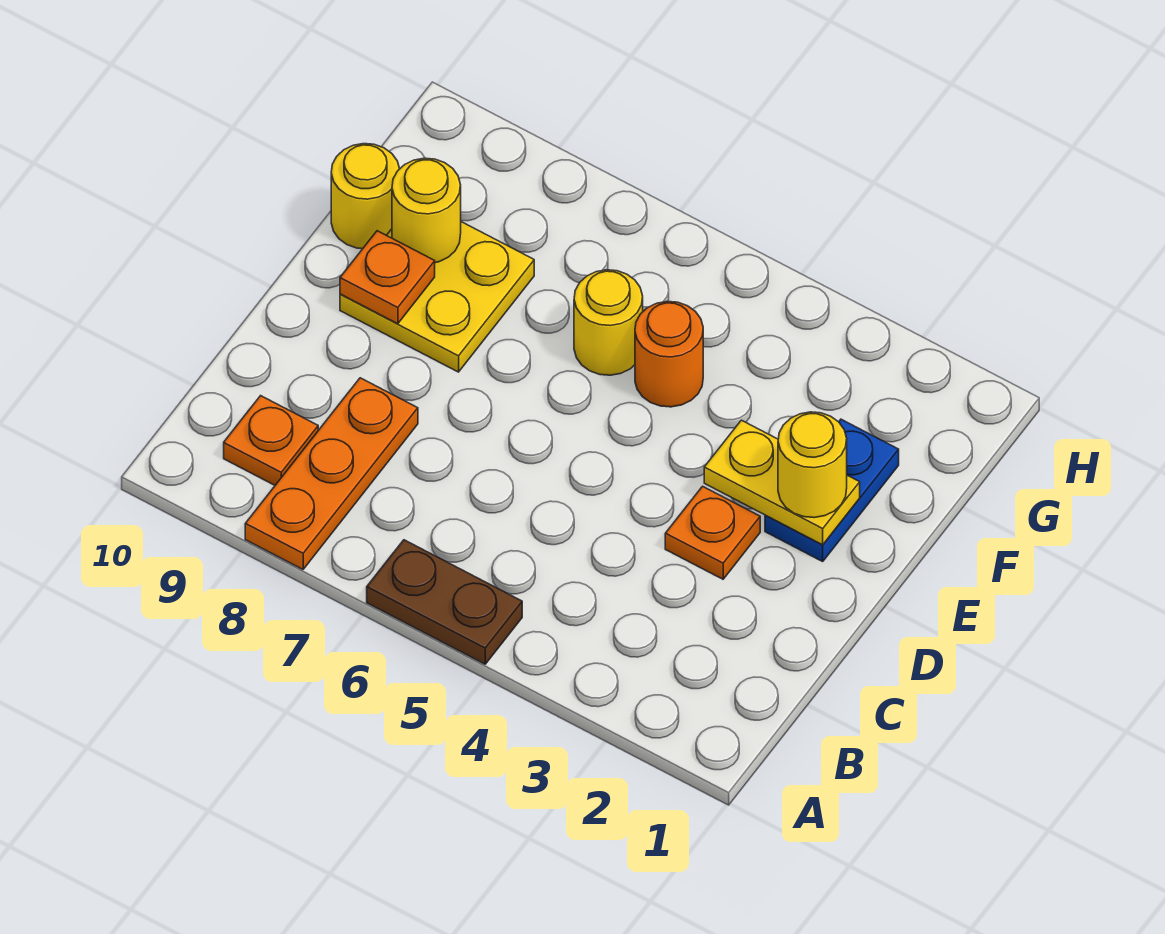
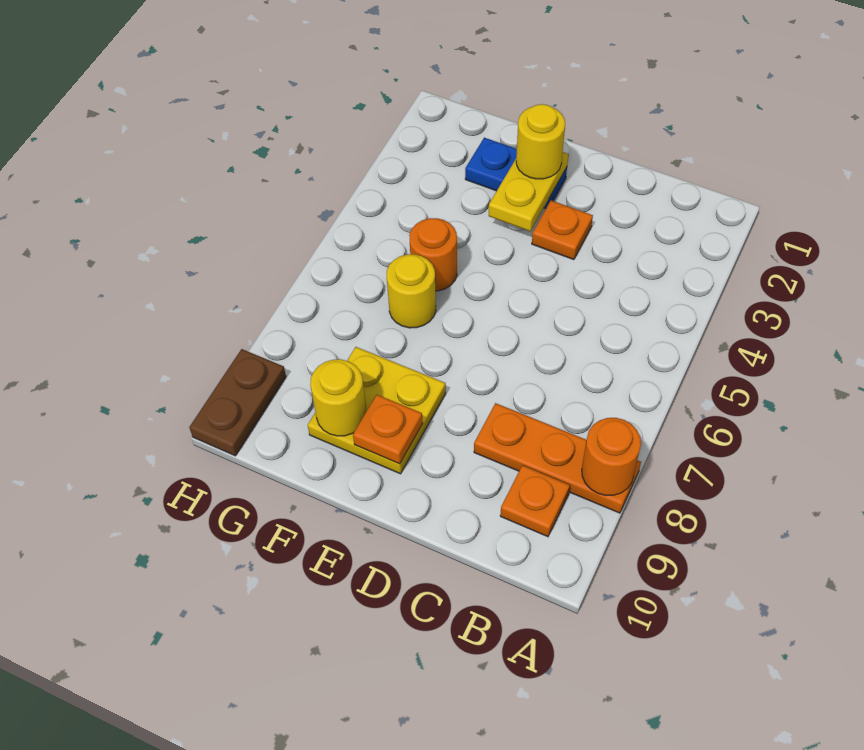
brown 1x2 plate [367,540,522,664] -> brown 1x2 plate moved to [189,349,286,456]
none -> orange 1x1 round brick [582,418,641,496]
yellow 1x1 round brick [331,144,399,249] -> none

